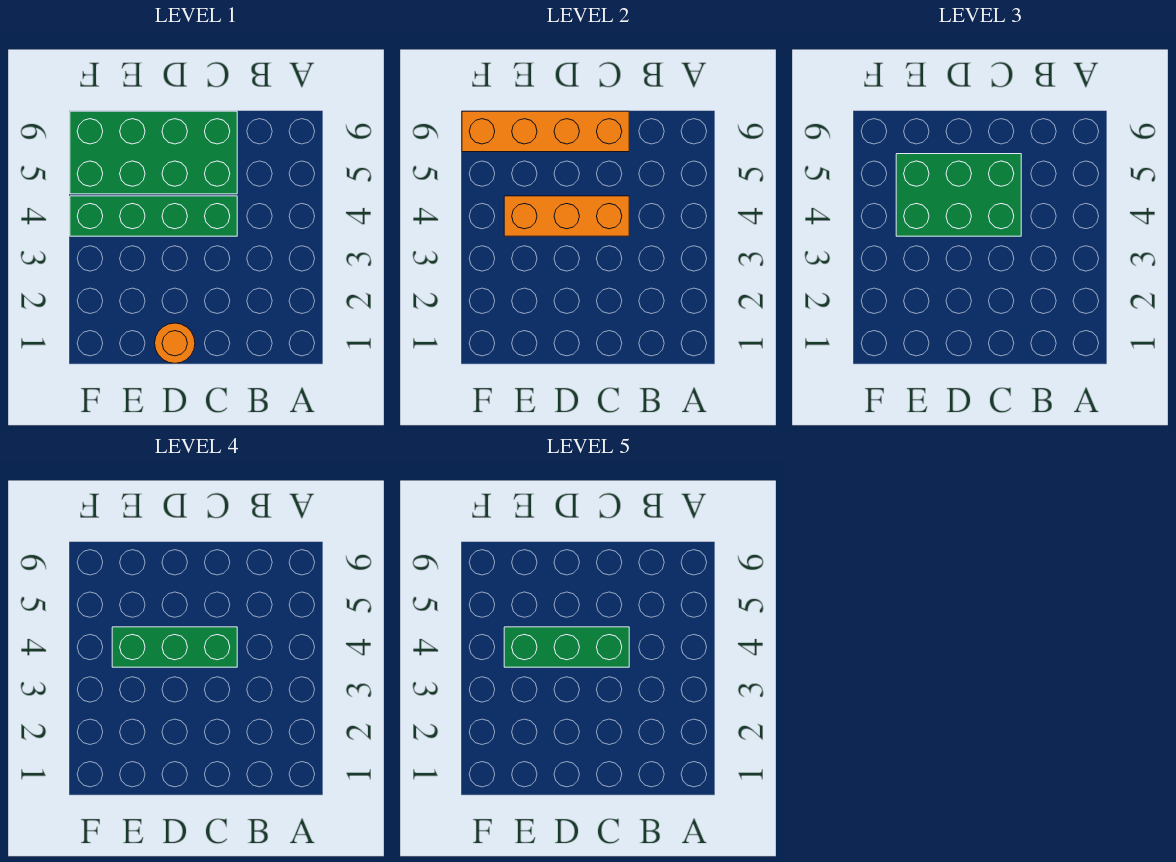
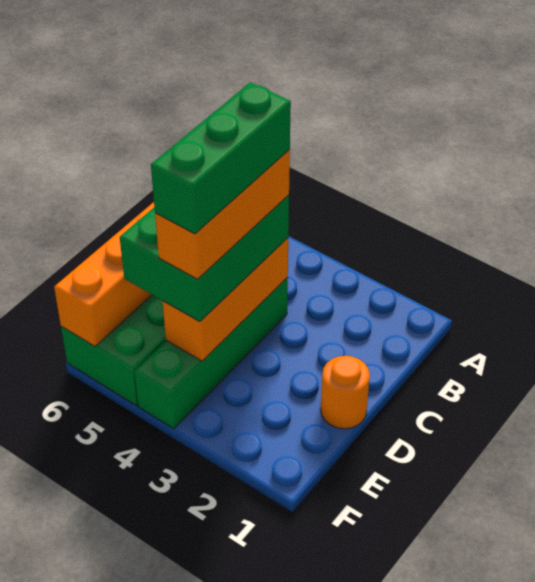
green 1x3 brick [112,627,237,667] -> orange 1x3 brick [155,149,290,279]

